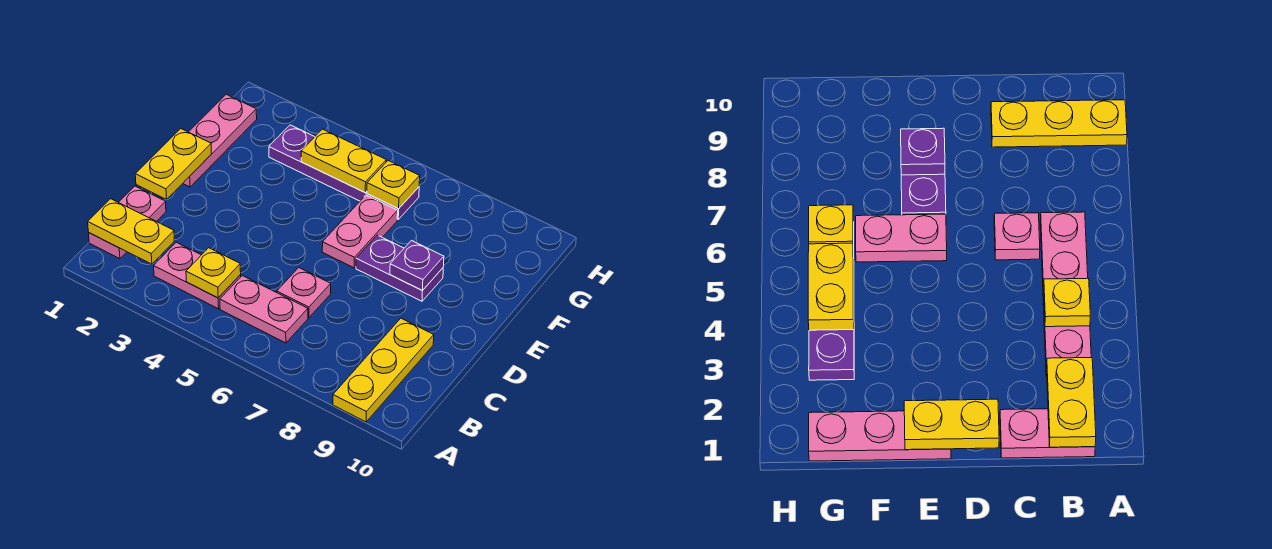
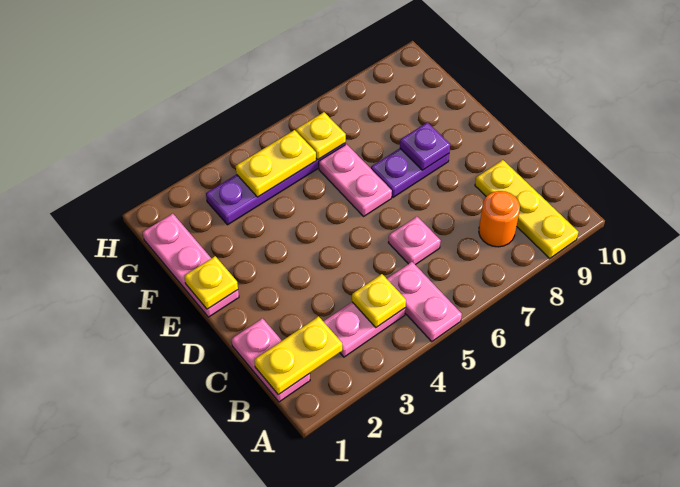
pink 1x2 plate [220,276,308,343] -> pink 1x2 plate turned to [387,262,462,341]
none -> orange 1x1 round brick [479,191,520,247]
yellow 1x2 plate [135,129,212,200] -> yellow 1x1 plate [184,256,238,309]

